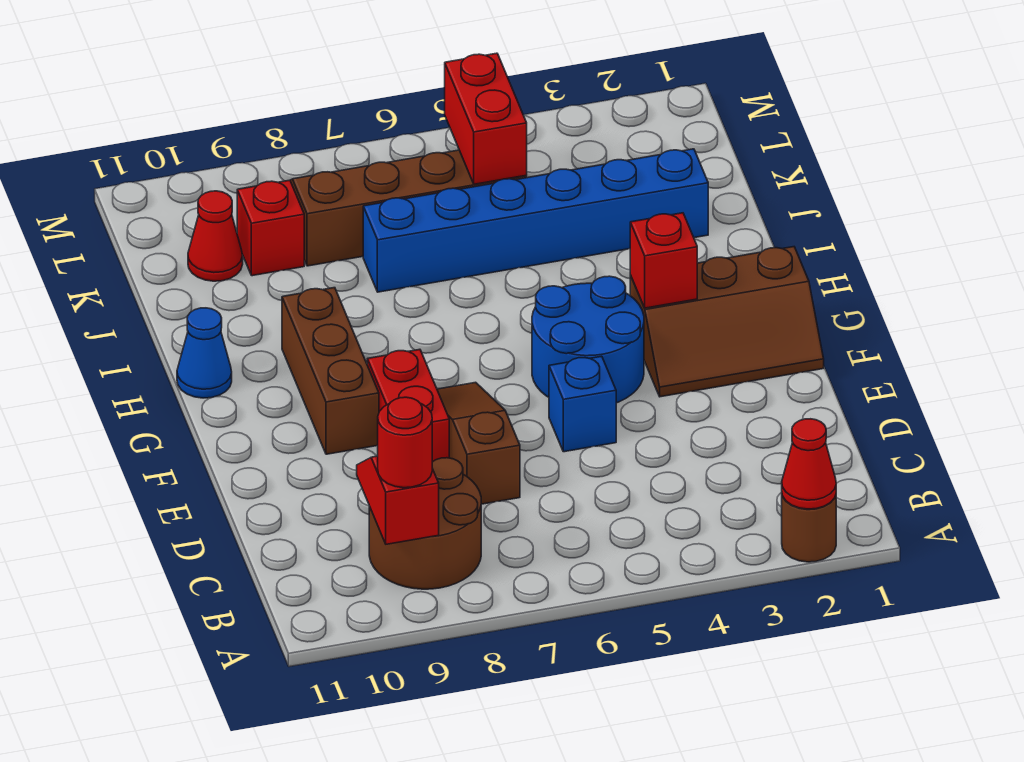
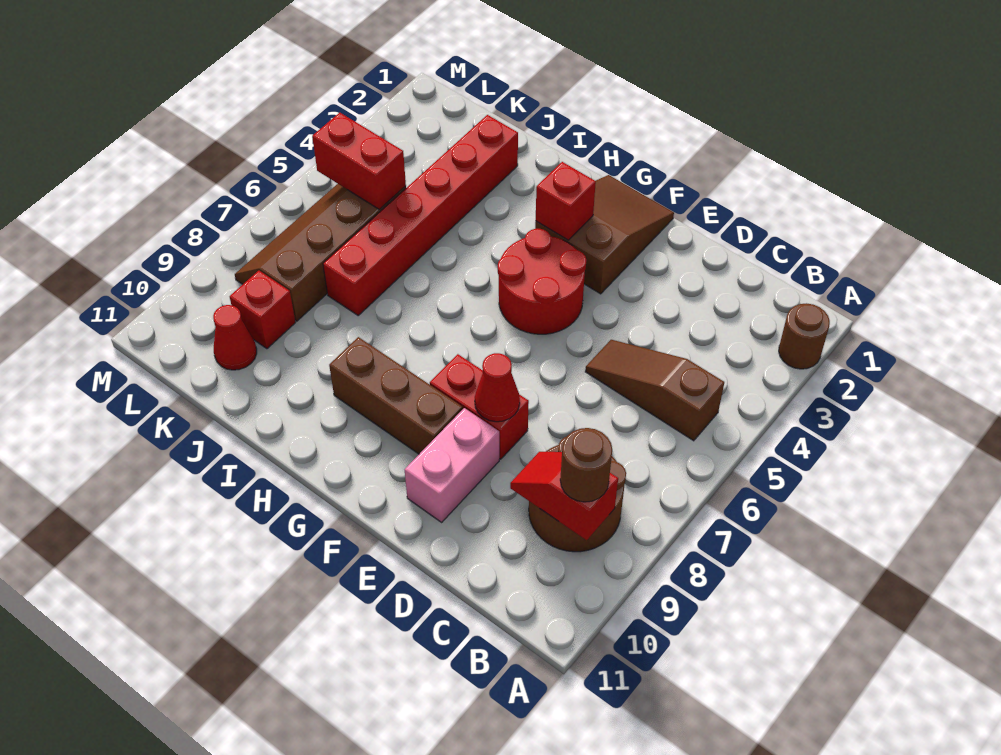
red 1x1 cone [782,419,836,509] -> red 1x1 cone moved to [475,353,520,422]
red 1x1 round brick [378,397,432,488] -> brown 1x1 round brick [560,428,612,502]
brown 1x3 slope [437,382,520,504] -> brown 1x3 slope moved to [585,340,724,441]
blue 1x1 brick [549,356,616,452] -> none
none -> pink 1x2 brick [405,408,499,522]
brown 2x3 slope [630,247,824,397] -> brown 2x3 slope turned to [535,175,674,294]
blue 2x2 round brick [532,276,644,403] -> red 2x2 round brick [498,229,586,334]
blue 1x1 cone [177,308,232,398] -> none
blue 1x6 brick [363,149,708,292] -> red 1x6 brick [323,115,518,315]

